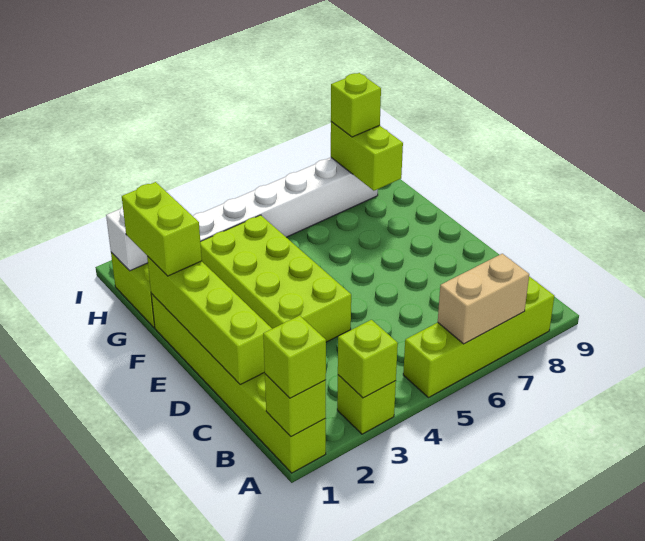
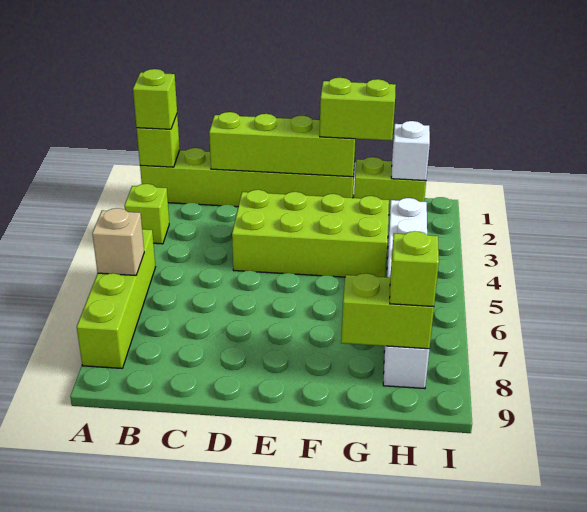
lime 1x1 brick [338,320,398,398] -> none
tan 1x2 brick [438,254,529,344] -> tan 1x1 brick [92,208,144,275]

